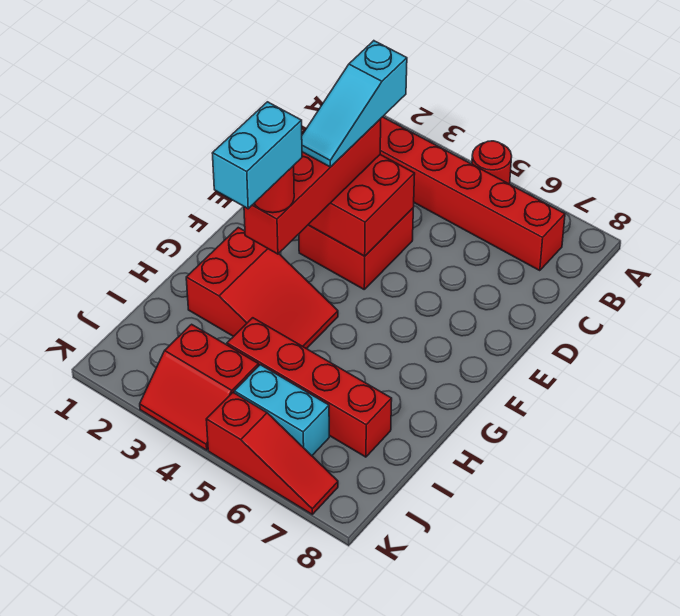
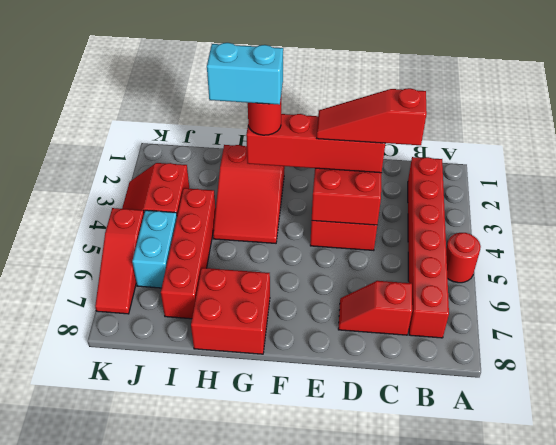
cyan 1x3 slope [302,41,407,167] -> red 1x3 slope [317,88,427,145]
none -> red 1x2 slope [338,281,412,335]
none -> red 2x2 brick [191,268,270,354]

